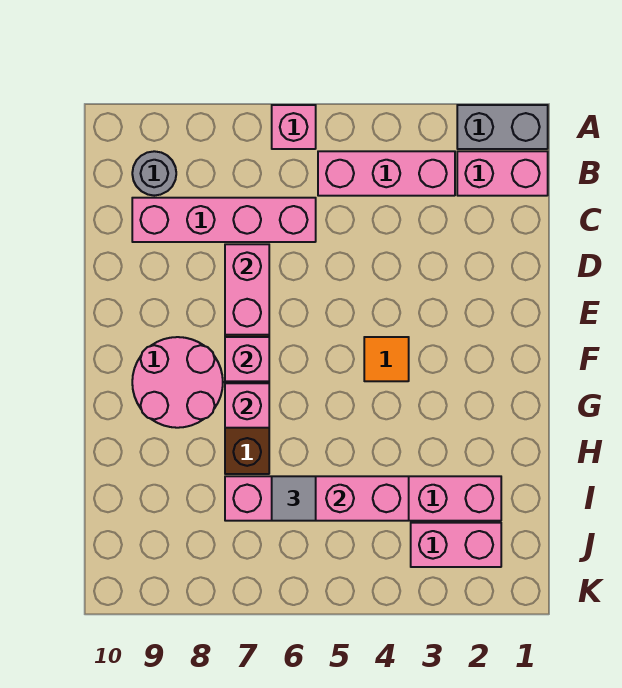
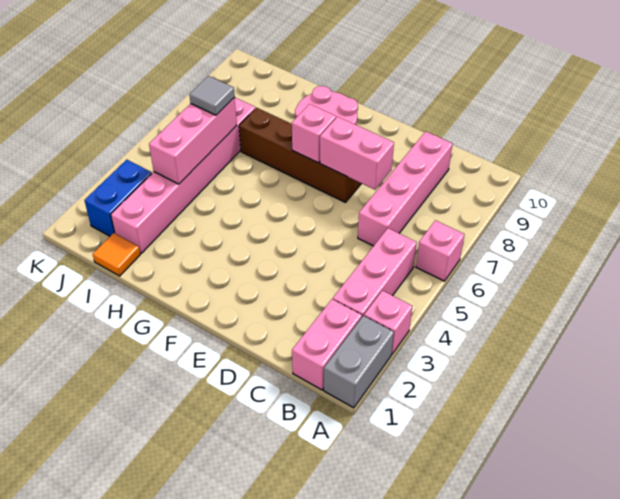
grey 1x1 round brick [132,151,176,196] -> none
orange 1x1 tile [364,337,409,381] -> orange 1x1 tile moved to [93,233,140,276]
pink 1x1 brick [225,383,269,428] -> pink 1x1 brick moved to [364,291,412,354]
pink 1x2 brick [411,523,501,567] -> blue 1x2 brick [84,160,152,236]

